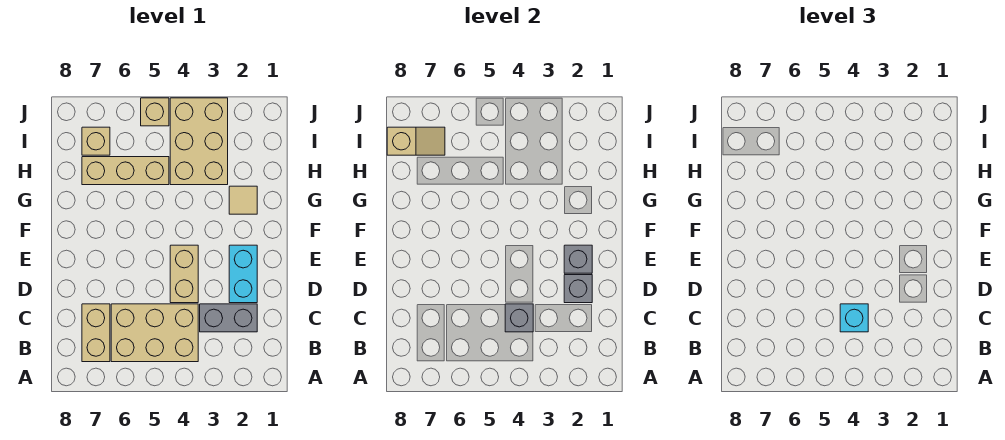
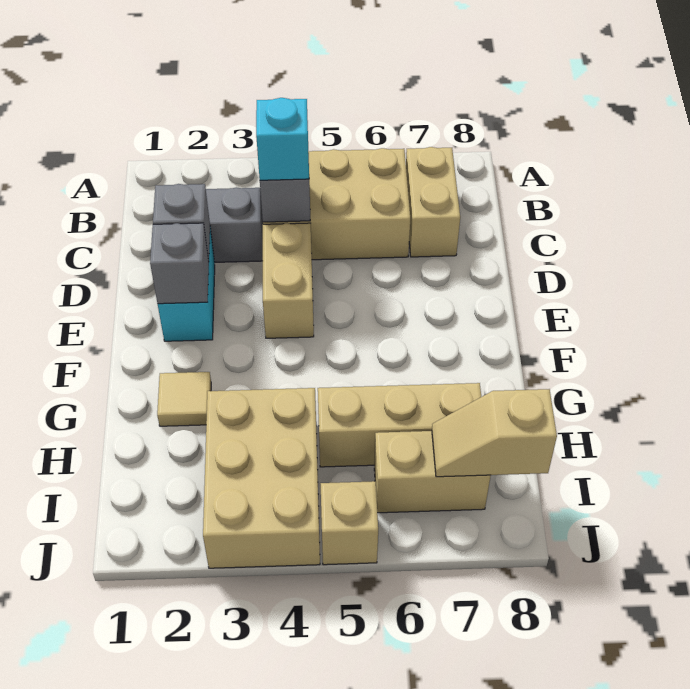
tan 1x1 brick [82,127,110,155] -> tan 1x2 brick [374,431,491,513]

